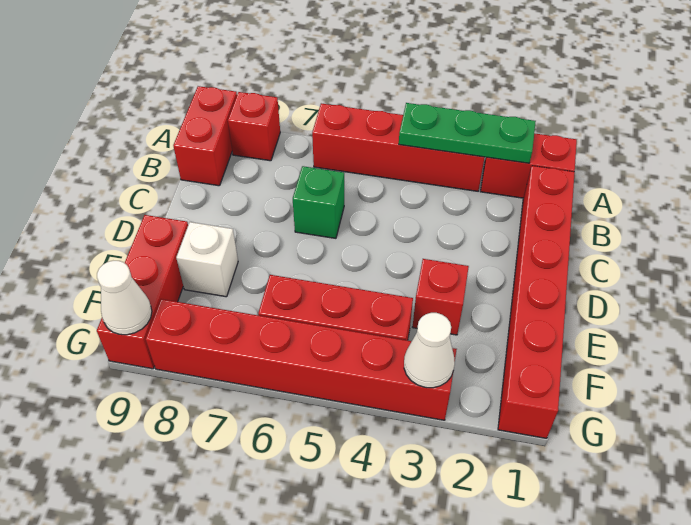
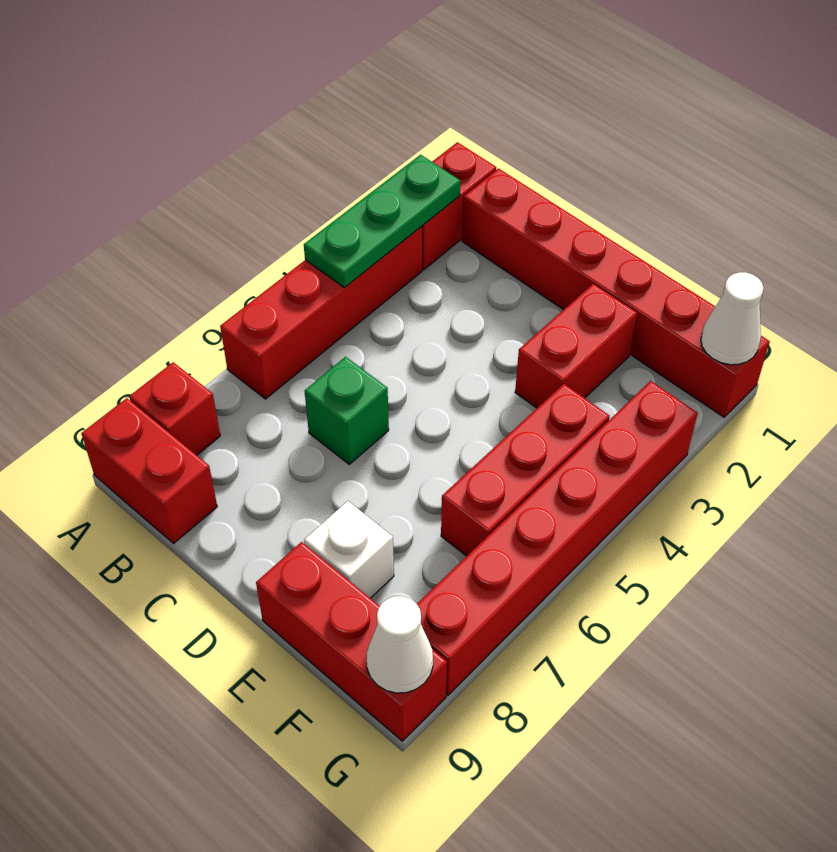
red 1x1 brick [413,259,469,335] -> red 1x2 brick [515,284,637,408]
white 1x1 cone [404,313,455,388] -> white 1x1 cone moved to [701,272,764,365]

